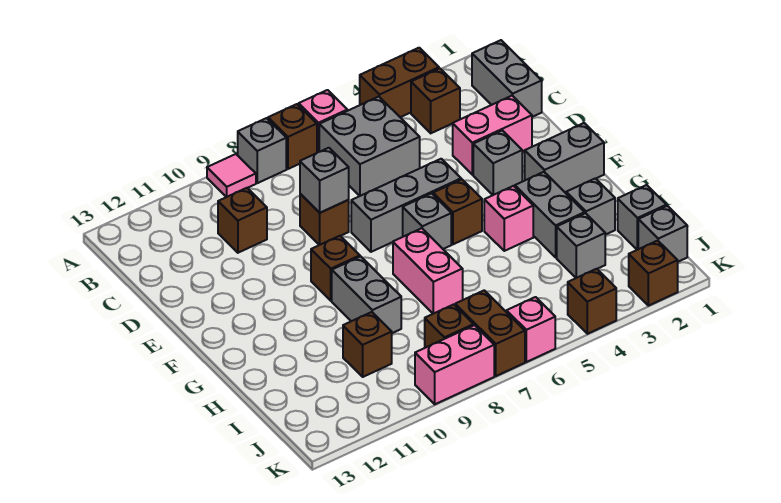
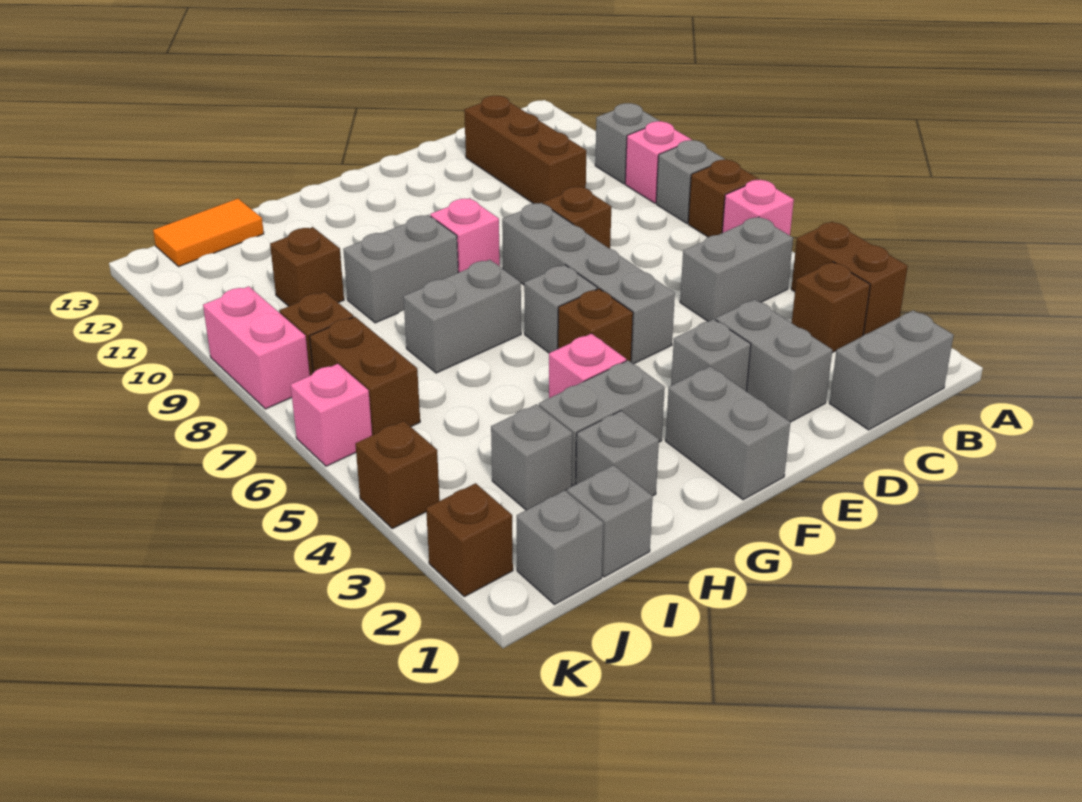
pink 1x1 tile [207,154,256,197] -> pink 1x1 brick [625,121,691,203]
grey 2x2 brick [319,97,420,196] -> grey 1x2 brick [680,217,793,321]
brown 1x1 brick [218,188,267,253] -> brown 1x3 brick [464,96,586,204]
pink 1x2 brick [453,96,532,175] -> grey 1x2 brick [716,299,832,422]
grey 1x1 brick [300,148,349,213] -> grey 1x1 brick moved to [595,103,659,184]
grey 1x3 brick [351,159,461,252] -> grey 1x4 brick [502,203,675,364]
brown 1x1 brick [311,236,360,301] -> pink 1x1 brick [430,198,500,273]
pink 1x2 brick [393,228,463,314] -> grey 1x2 brick [403,260,521,373]
none -> orange 1x2 tile [153,199,264,266]
brown 1x2 brick [455,290,525,376] -> brown 1x2 brick turned to [309,317,420,435]

